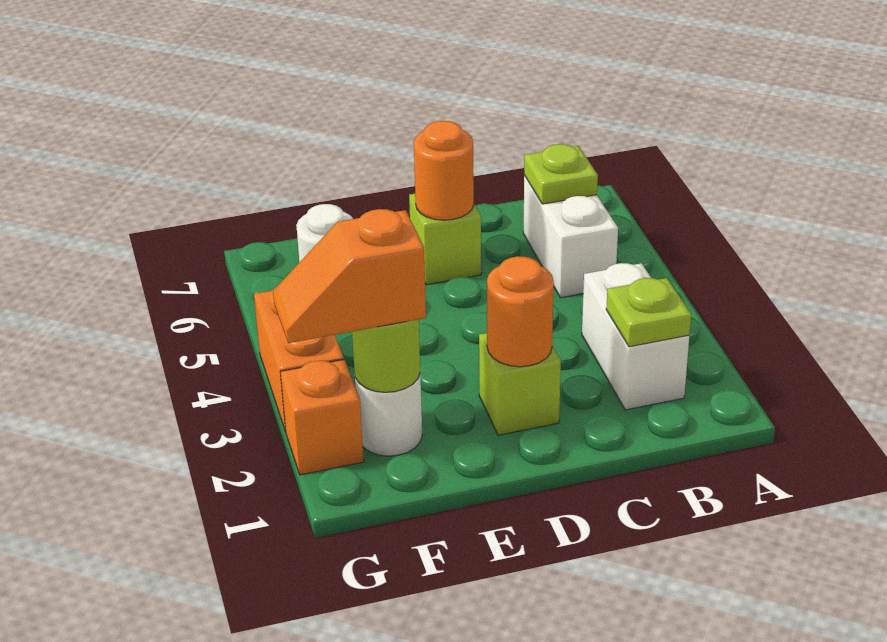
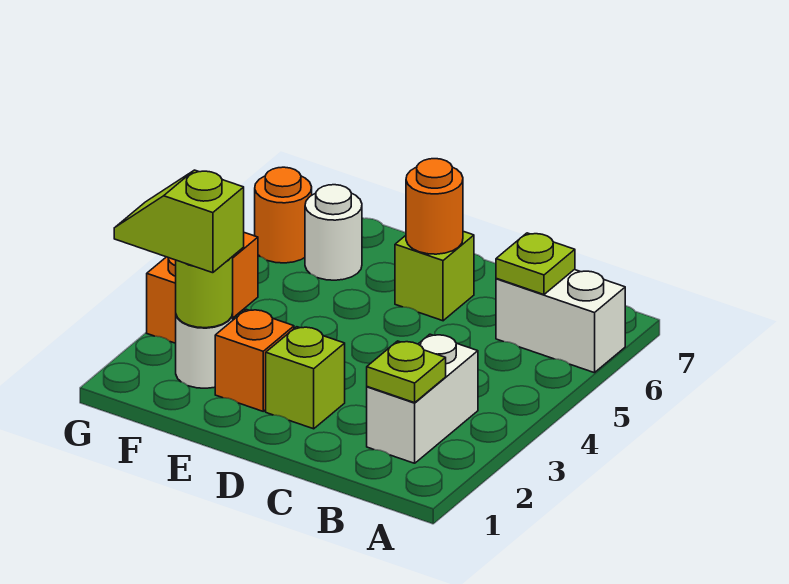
white 1x2 brick [523,175,618,298] -> white 1x2 brick turned to [496,269,625,373]
orange 1x1 round brick [487,256,554,367] -> orange 1x1 round brick moved to [255,167,312,263]
orange 1x2 slope [273,209,426,343] -> lime 1x2 slope [114,170,244,273]
orange 1x1 brick [280,360,364,475] -> orange 1x1 brick moved to [215,309,294,411]

